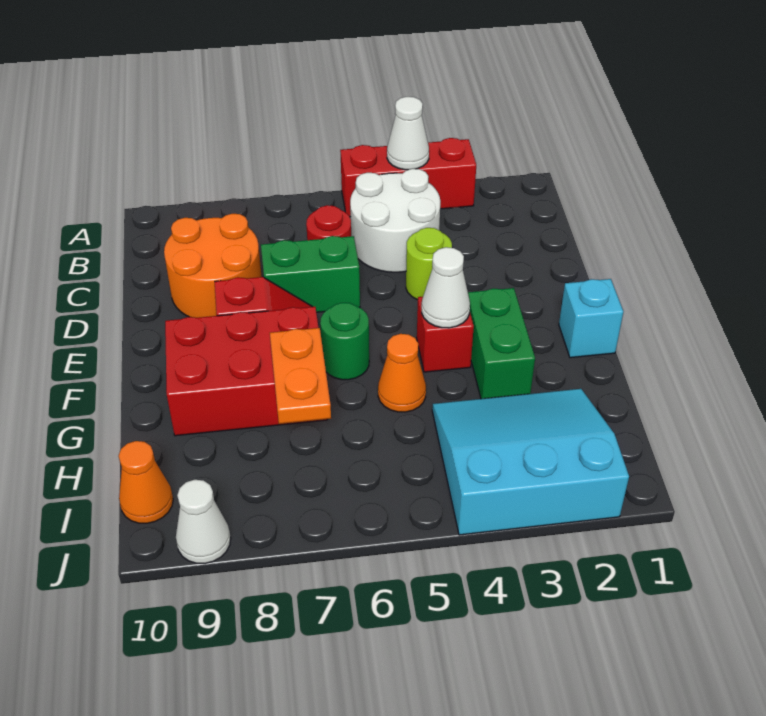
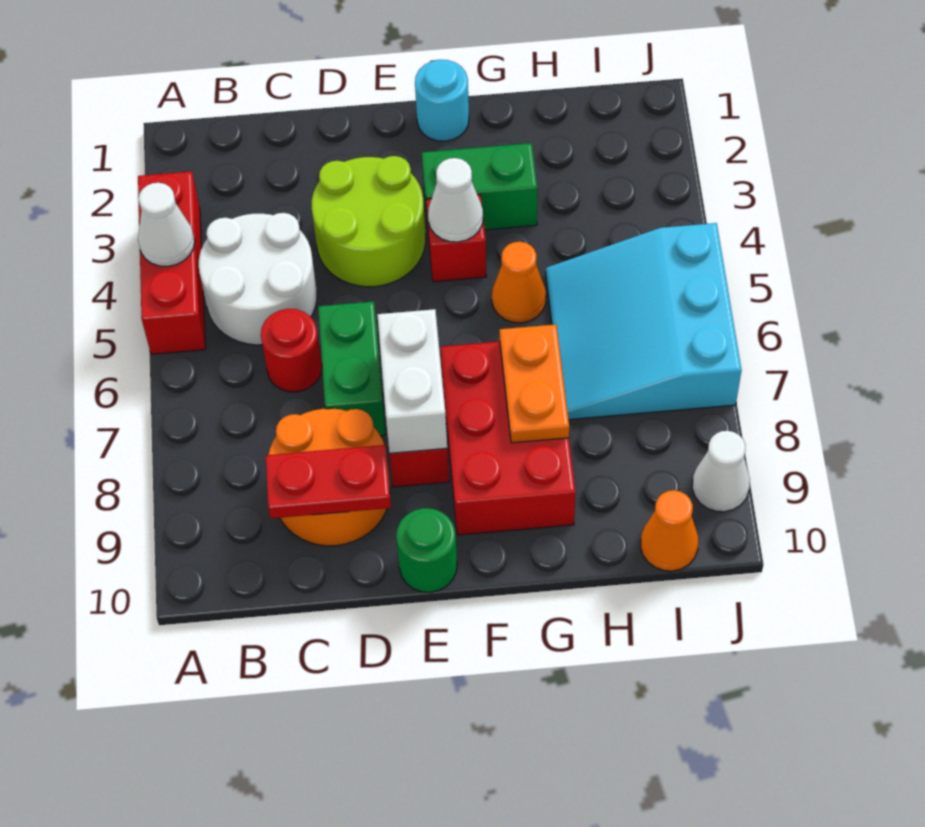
none -> red 1x2 plate [265,445,391,518]
lime 1x1 round brick [406,228,452,300] -> lime 2x2 round brick [312,156,426,287]
none -> white 1x2 brick [377,309,447,453]
cyan 1x1 brick [559,279,623,358] -> cyan 1x1 round brick [415,60,469,141]
green 1x1 round brick [320,303,369,380] -> green 1x1 round brick moved to [396,508,457,592]
orange 1x2 plate [270,328,331,424] -> orange 1x2 plate turned to [500,324,569,443]
cyan 3x3 slope [432,389,629,535] -> cyan 3x3 slope moved to [546,223,741,420]

